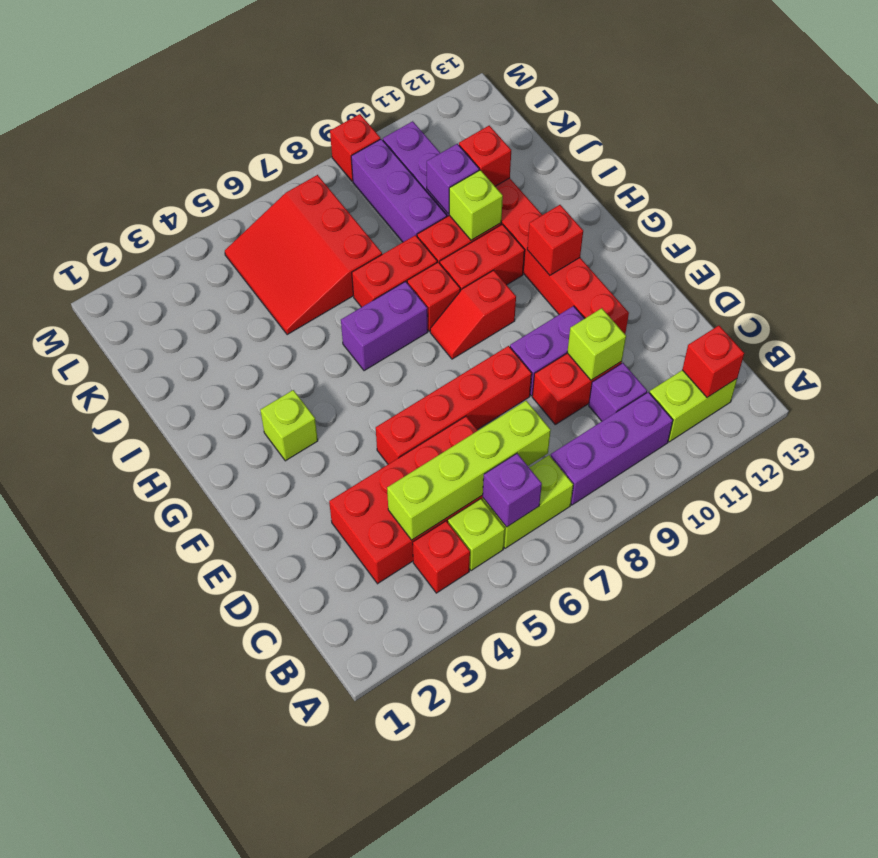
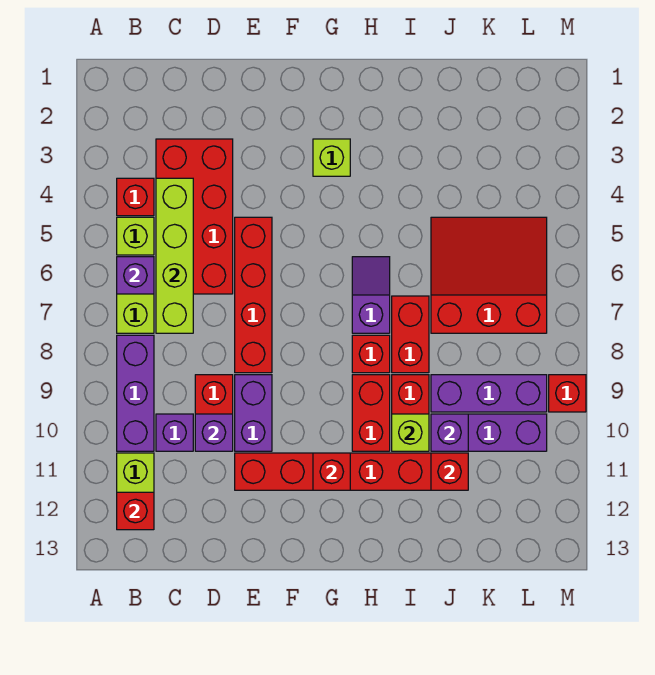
lime 1x1 brick [567,308,626,380] -> purple 1x1 brick [195,414,233,451]
red 1x2 slope [430,270,516,359] -> none
purple 1x2 brick [341,282,428,371] -> purple 1x2 slope [352,257,390,333]

